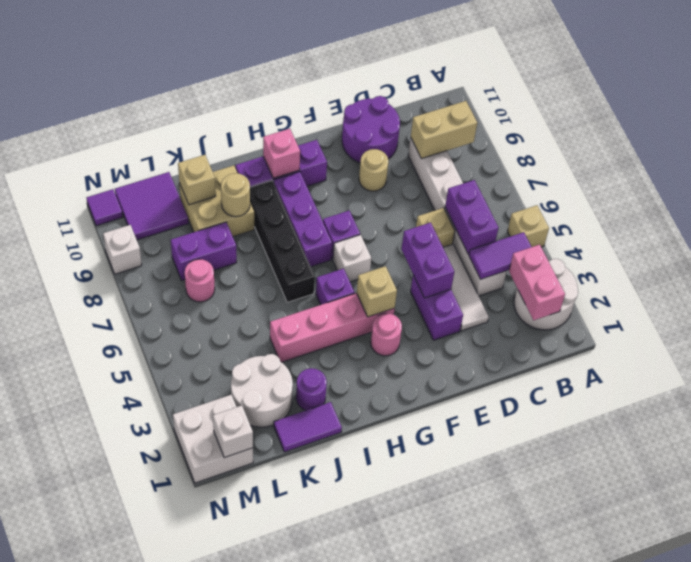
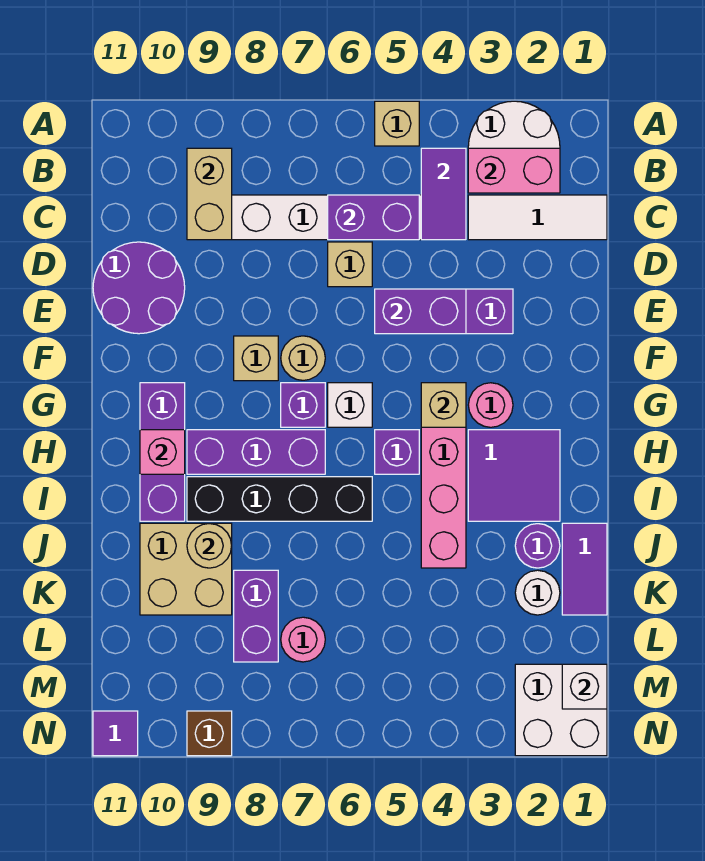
white 1x3 tile [443,244,489,331] -> white 1x3 tile moved to [468,195,607,240]
tan 1x1 round brick [359,149,389,191] -> tan 1x1 round brick moved to [281,336,325,380]
white 2x2 round brick [231,354,293,427] -> white 1x1 round brick [515,570,560,615]
tan 1x1 brick [178,155,216,205] -> tan 1x1 brick moved to [234,336,278,381]
purple 2x2 tile [115,172,189,240] -> purple 2x2 tile moved to [468,430,560,521]
white 1x1 brick [103,225,142,274] -> brown 1x1 brick [187,711,232,756]

